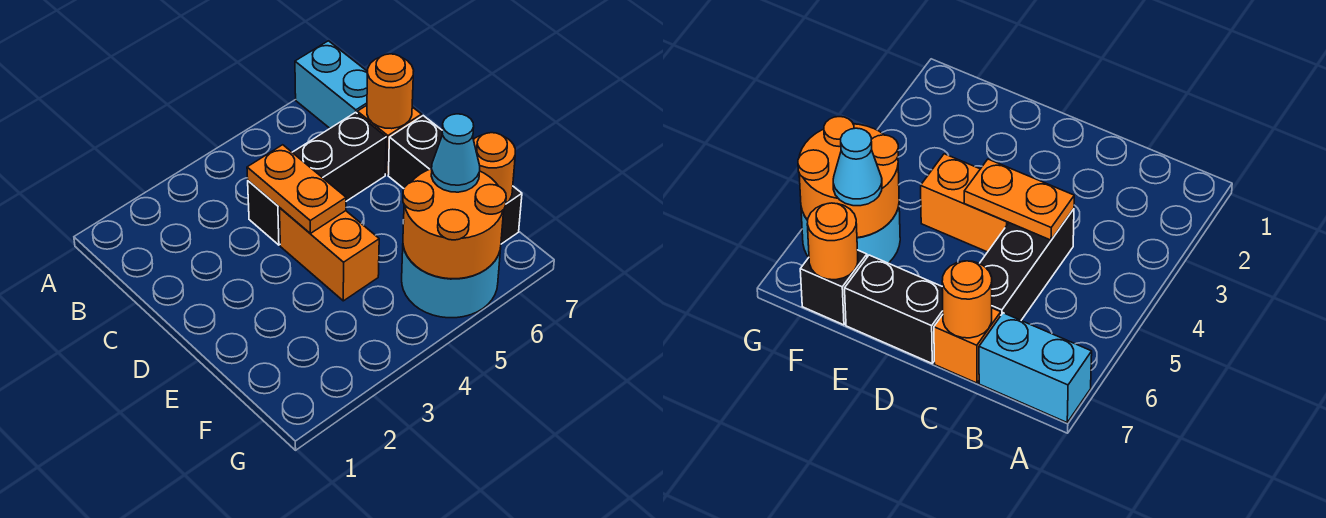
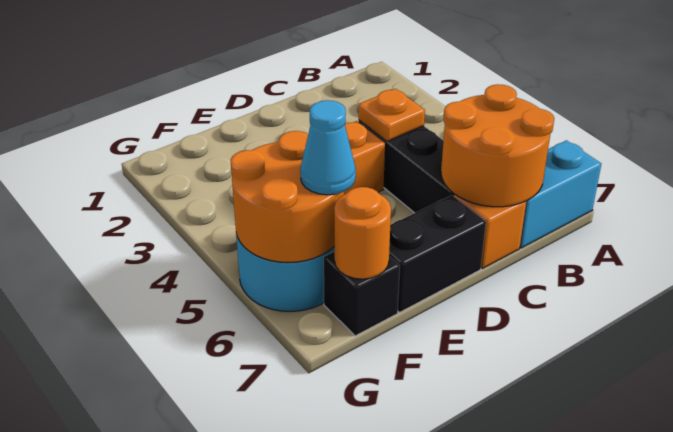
orange 1x2 plate [247,145,346,233] -> orange 1x1 plate [359,89,425,142]
orange 1x1 round brick [367,54,414,129] -> orange 2x2 round brick [441,84,554,207]

